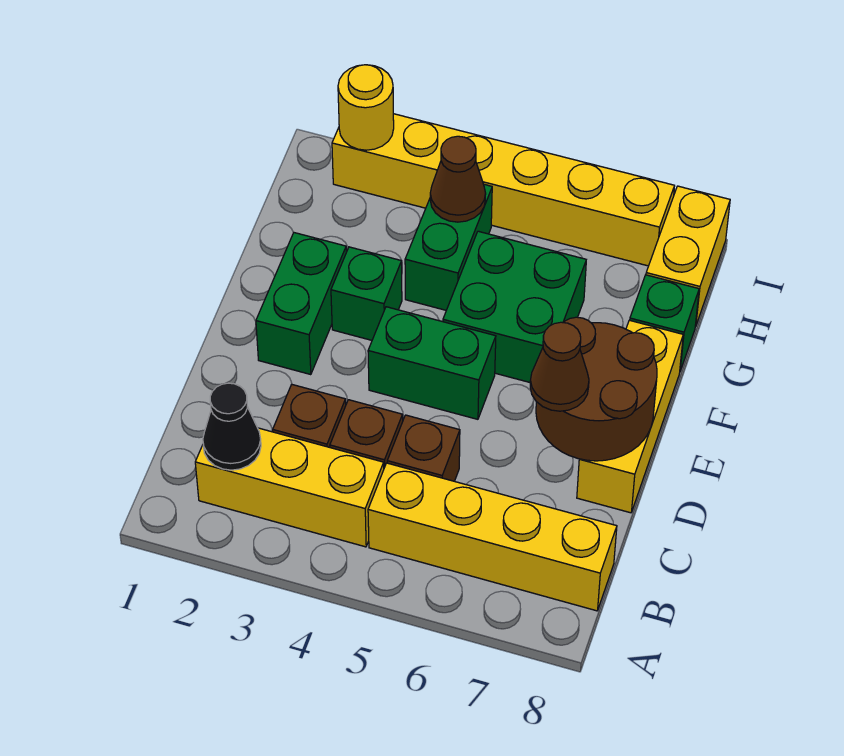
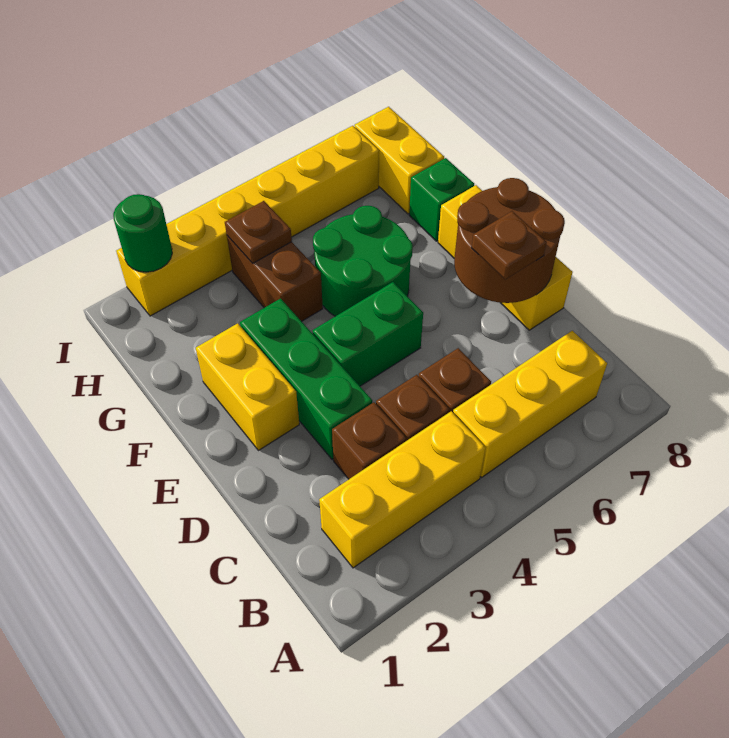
black 1x1 cone [203,383,261,470] -> none
yellow 1x4 brick [368,463,617,611] -> yellow 1x3 brick [453,331,607,477]
brown 1x1 cone [530,322,589,411] -> brown 1x1 plate [472,211,547,280]
green 1x2 brick [256,233,346,375] -> yellow 1x2 brick [196,323,299,451]
green 1x1 brick [331,247,402,340] -> green 1x3 brick [240,299,372,459]
green 2x2 brick [443,231,586,382] -> green 2x2 round brick [313,206,413,316]
green 1x2 brick [405,184,492,310] -> brown 1x2 brick [227,236,323,321]
brown 1x1 cone [430,136,486,222] -> brown 1x1 plate [225,201,292,263]
yellow 1x1 round brick [338,65,394,150] -> green 1x1 round brick [113,194,172,272]

